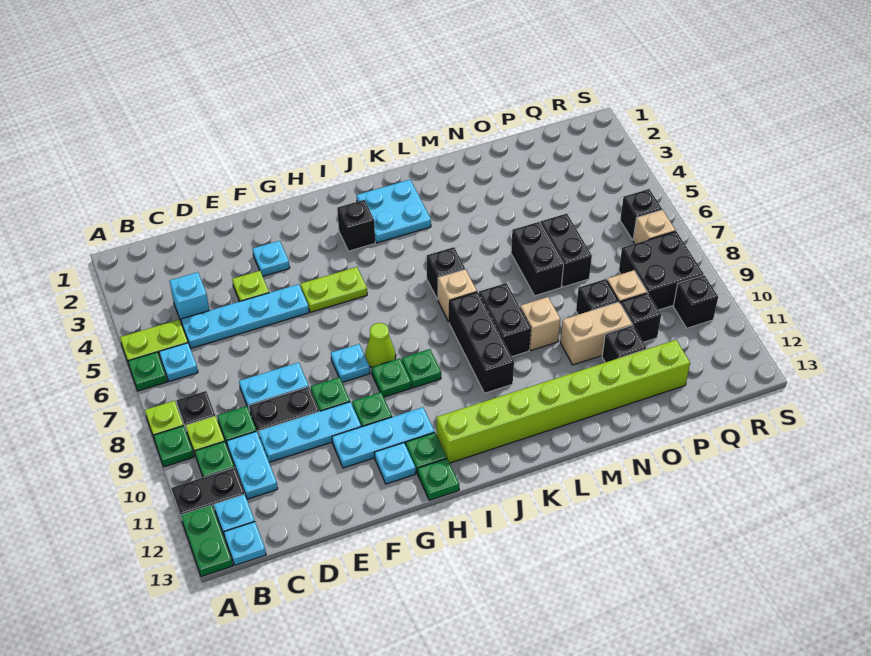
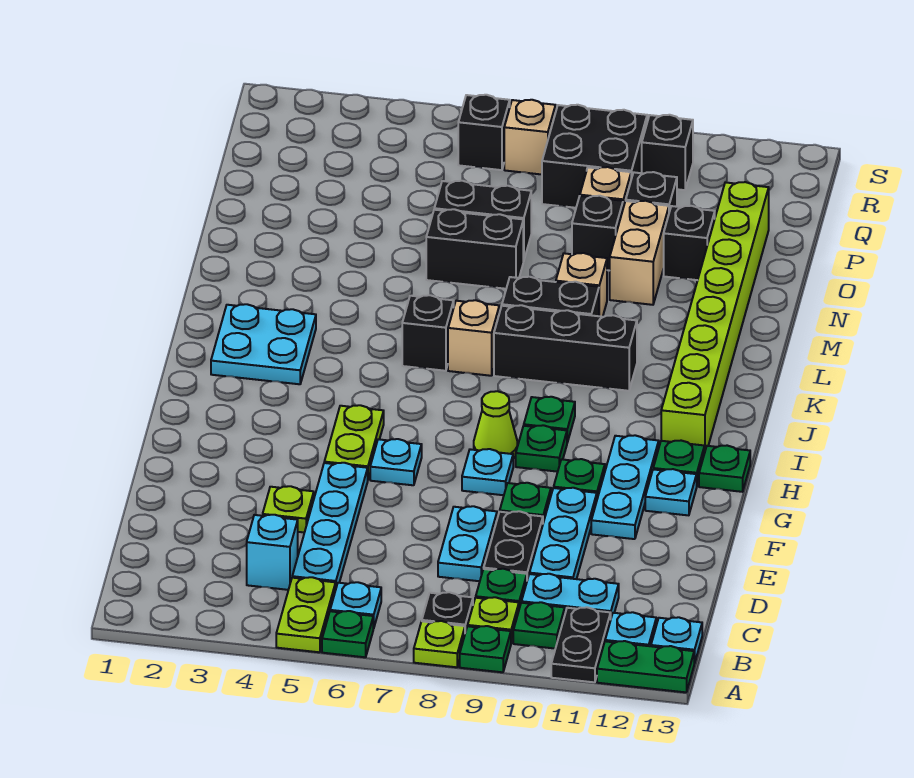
cyan 1x1 plate [253,241,290,276] -> cyan 1x1 plate moved to [370,439,422,485]
black 1x1 brick [337,200,375,251] -> none

